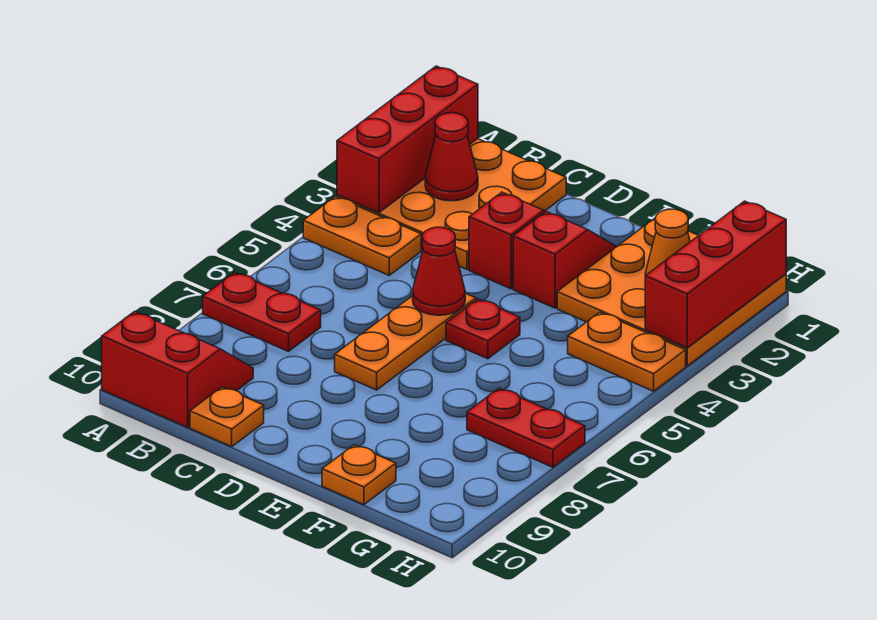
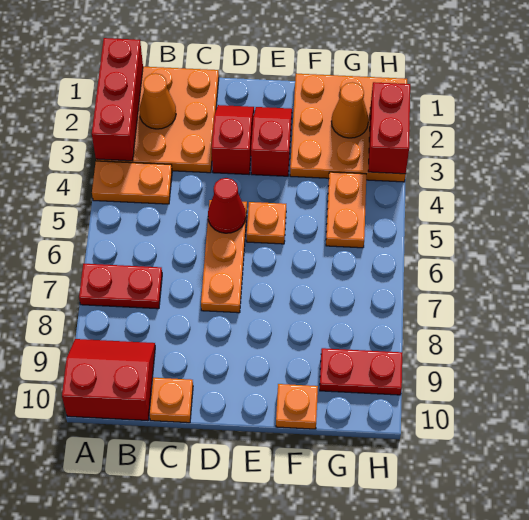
red 1x1 cone [425,113,478,201] -> orange 1x1 cone [139,73,176,129]
red 1x1 plate [446,299,520,359] -> orange 1x1 plate [247,202,286,244]
orange 1x2 plate [568,312,686,391] -> orange 1x2 plate turned to [326,172,366,248]
red 1x2 plate [467,388,585,467] -> red 1x2 plate moved to [320,348,402,395]
red 1x3 brick [645,201,786,348] -> red 1x2 brick [368,82,410,174]

